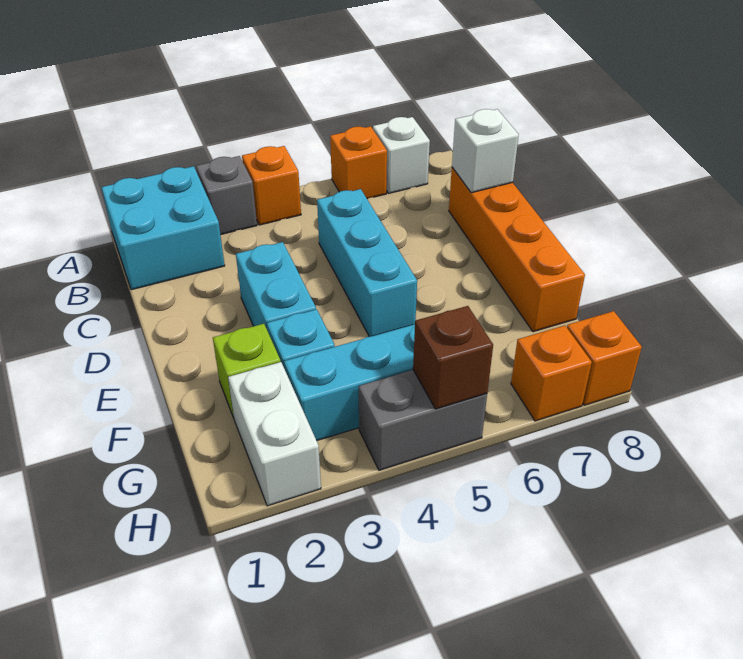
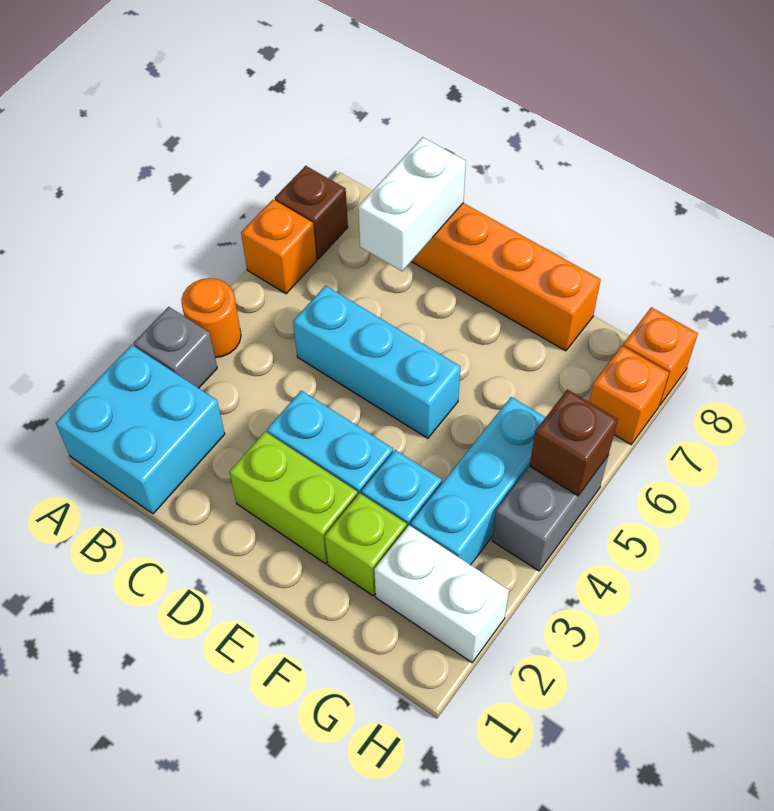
orange 1x1 brick [242,146,301,225] -> orange 1x1 round brick [181,278,241,358]
white 1x1 brick [373,117,430,194] -> brown 1x1 brick [275,166,348,259]
white 1x1 brick [452,109,519,193] -> white 1x2 brick [358,137,466,271]
none -> lime 1x2 brick [229,432,358,564]

